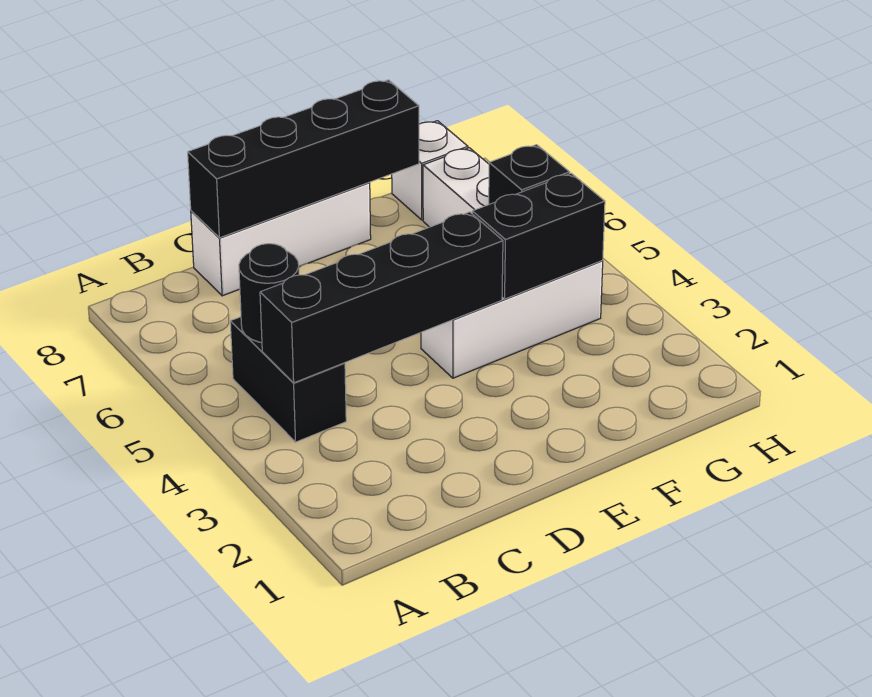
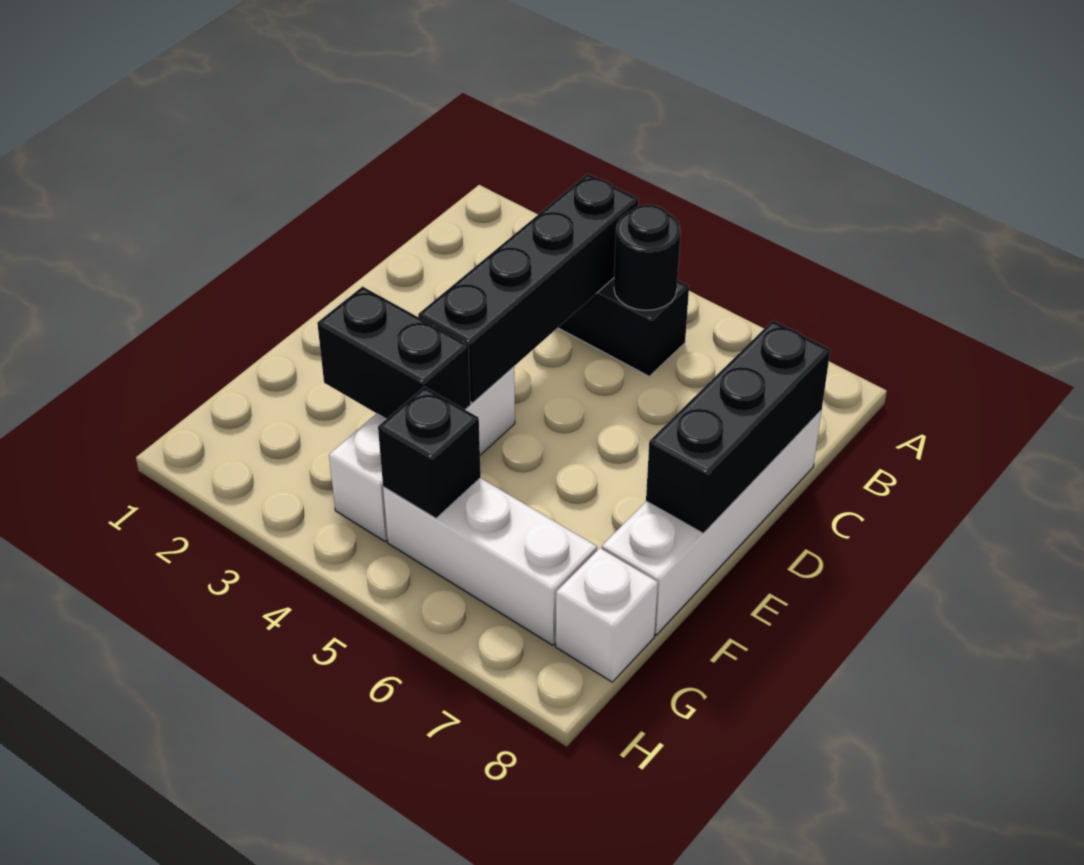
white 1x3 brick [191,183,371,296] -> white 1x4 brick [602,410,822,635]
black 1x4 brick [188,80,419,238] -> black 1x3 brick [646,321,830,533]
black 1x2 brick [472,173,605,299] -> black 1x2 brick turned to [317,287,471,419]

